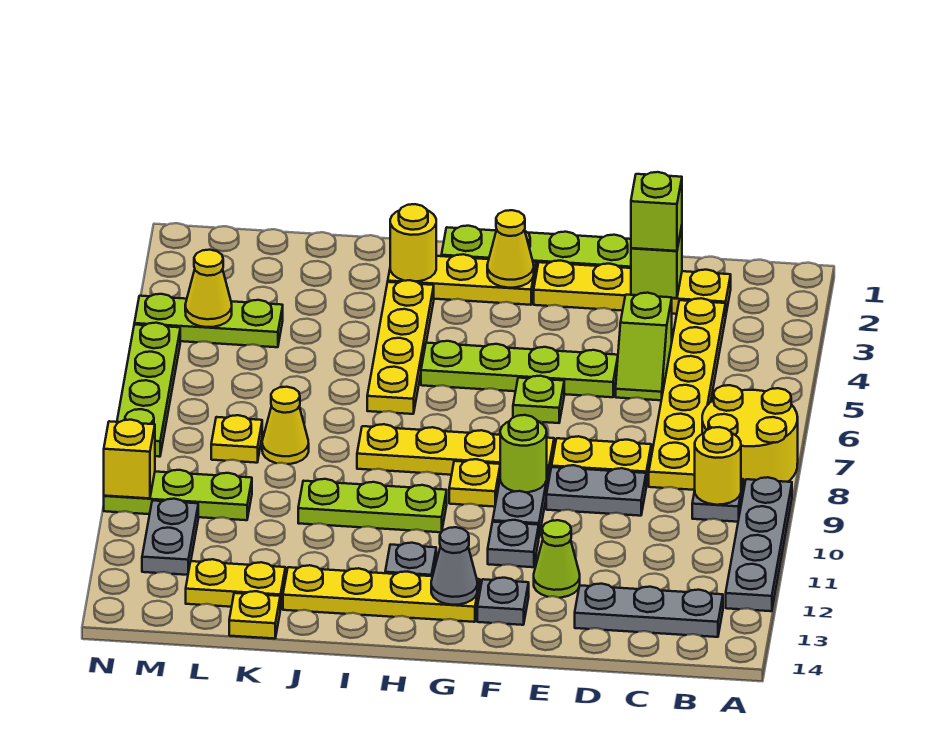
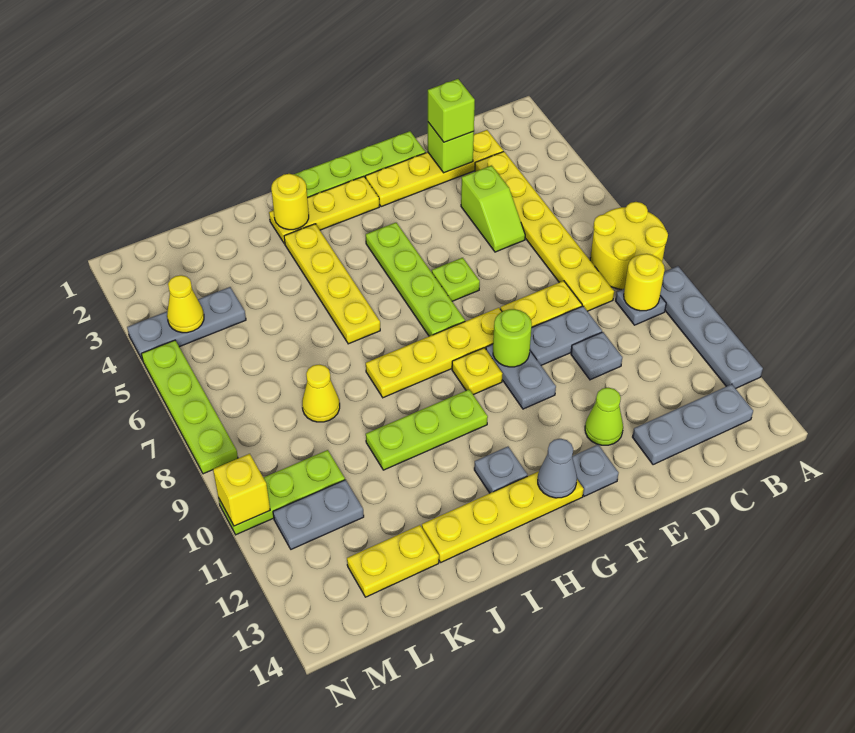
lime 1x4 plate [421,341,618,397] -> lime 1x4 plate turned to [366,223,465,336]
grey 1x1 plate [488,520,539,567] -> grey 1x1 plate moved to [571,332,622,380]
yellow 1x1 cone [487,210,534,288] -> none
yellow 1x1 plate [229,591,280,639] -> none
lime 1x3 plate [134,294,283,347] -> grey 1x3 plate [127,287,246,361]
yellow 1x1 plate [211,415,262,463] -> none
grey 1x2 plate [142,499,198,575] -> grey 1x2 plate turned to [273,480,364,549]

